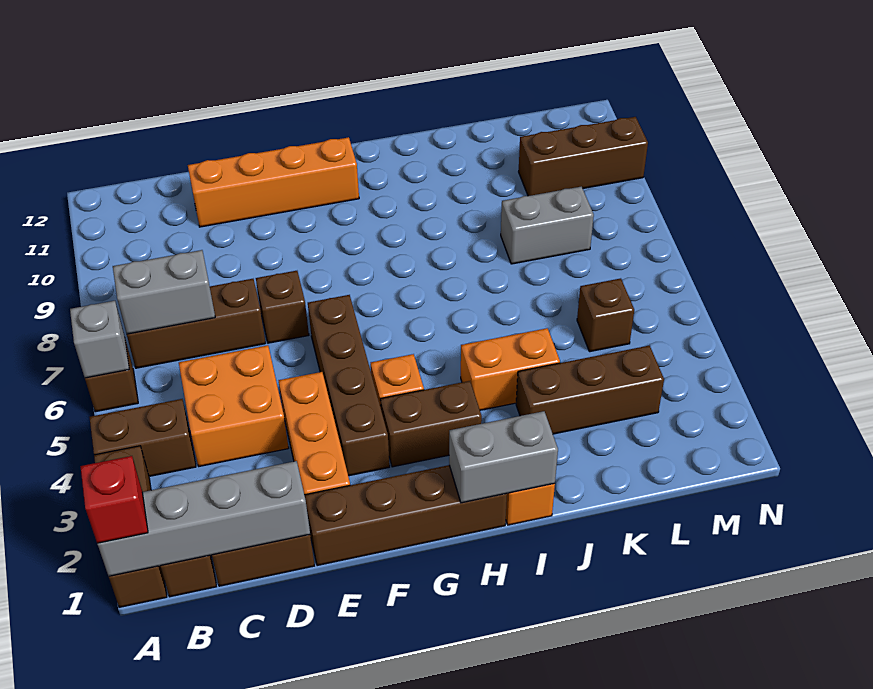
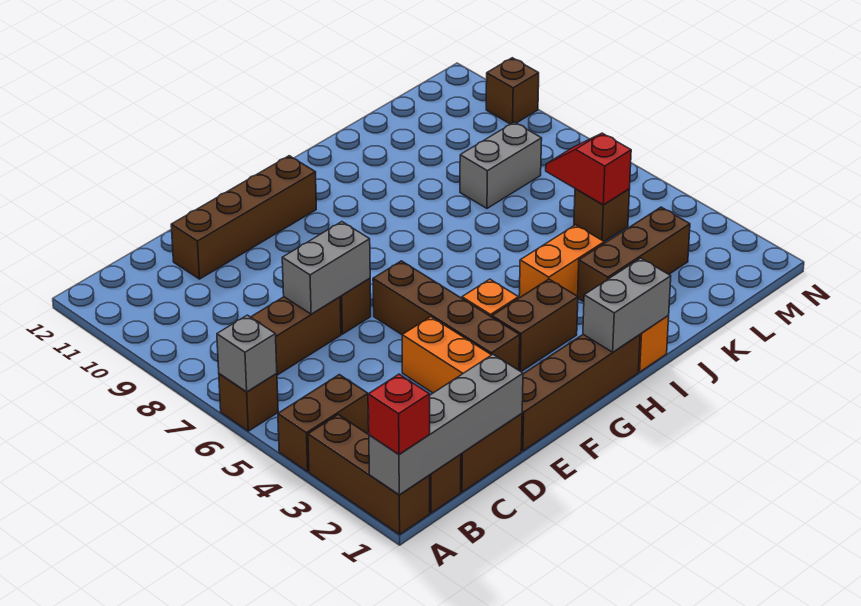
grey 1x2 brick [113,250,215,334] -> grey 1x2 brick moved to [282,222,370,314]
orange 2x2 brick [179,345,289,466] -> none
orange 1x4 brick [188,137,359,227] -> brown 1x4 brick [171,156,316,279]
none -> red 1x2 slope [546,133,631,205]
brown 1x3 brick [519,117,648,196] -> brown 1x1 brick [486,58,539,124]

